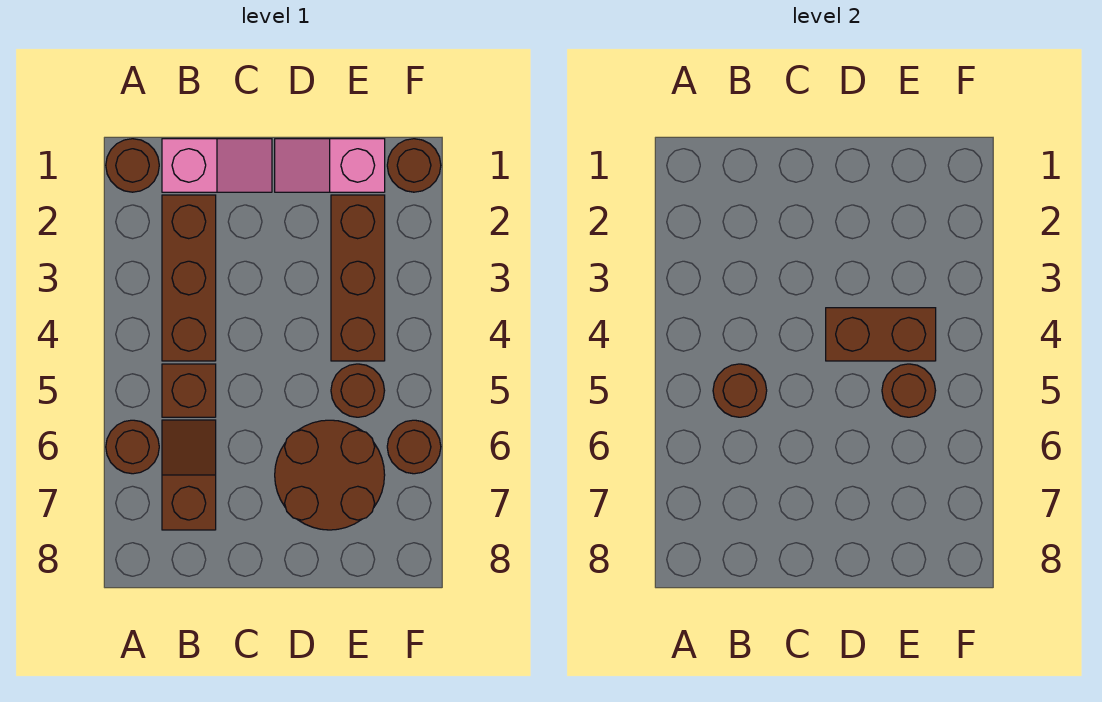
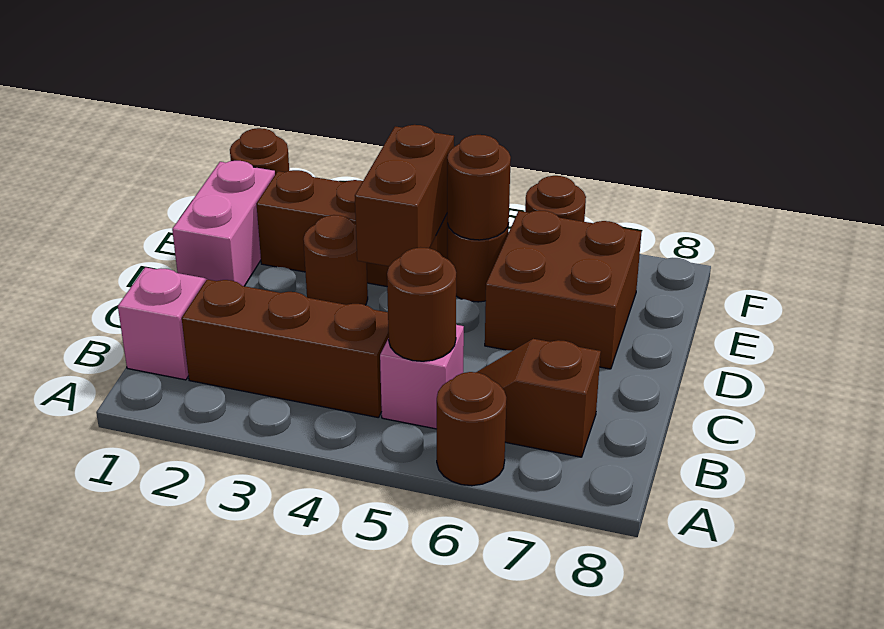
brown 1x1 round brick [106,139,159,192] -> brown 1x1 round brick moved to [303,215,368,305]
brown 1x1 brick [162,364,216,417] -> pink 1x1 brick [380,325,464,429]
pink 1x2 slope [275,139,385,192] -> pink 1x2 brick [172,161,275,286]
brown 2x2 round brick [275,420,385,530] -> brown 2x2 brick [485,210,641,369]

